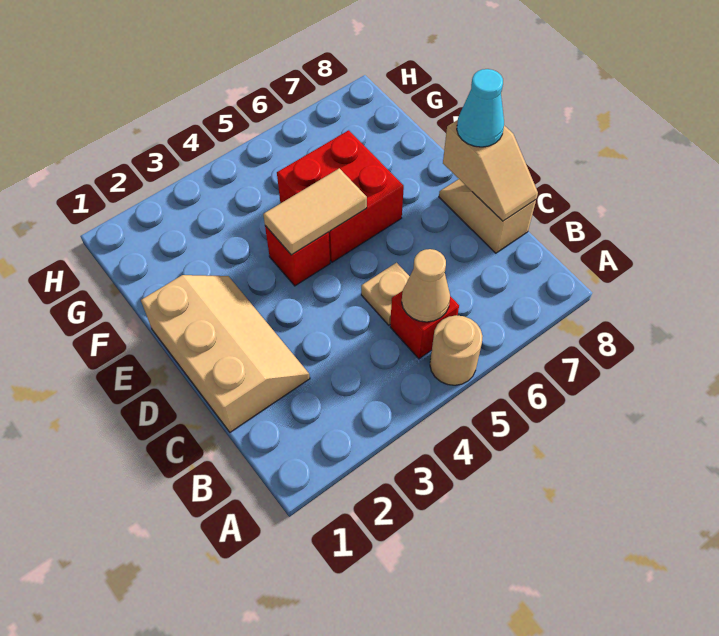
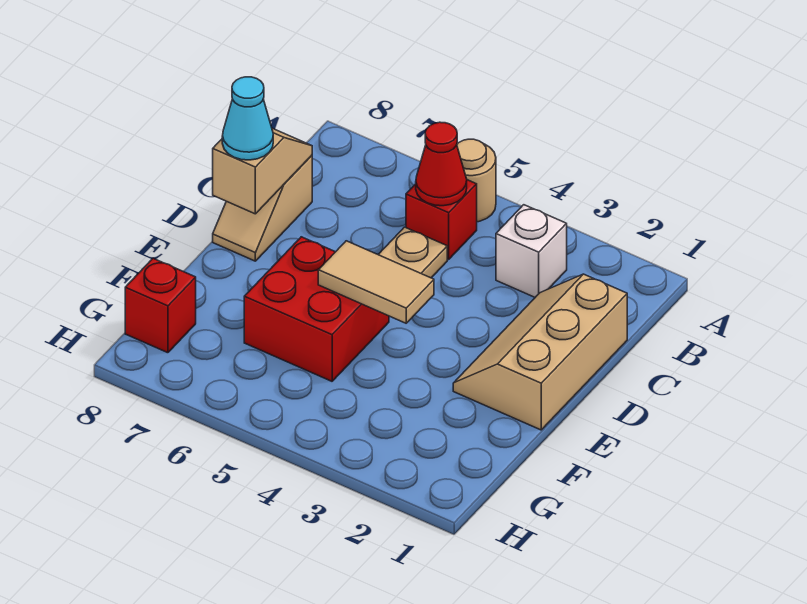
none -> white 1x1 brick [496,205,567,297]
tan 1x1 cone [402,249,450,322] -> red 1x1 cone [416,122,467,206]
red 1x1 brick [265,226,330,286] -> red 1x1 brick moved to [125,258,196,353]

